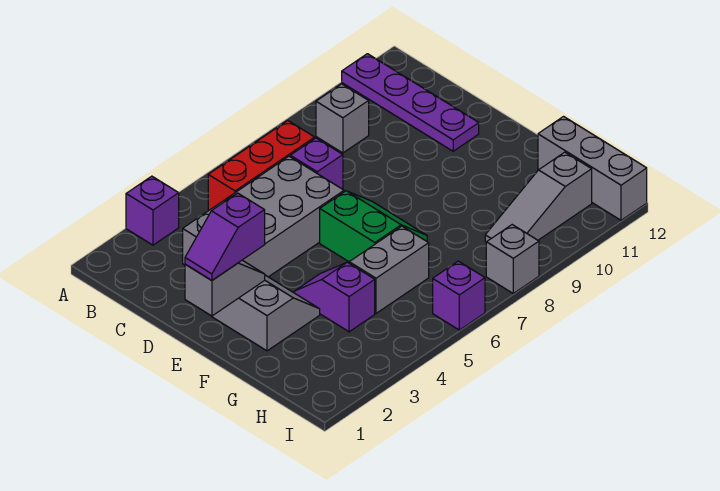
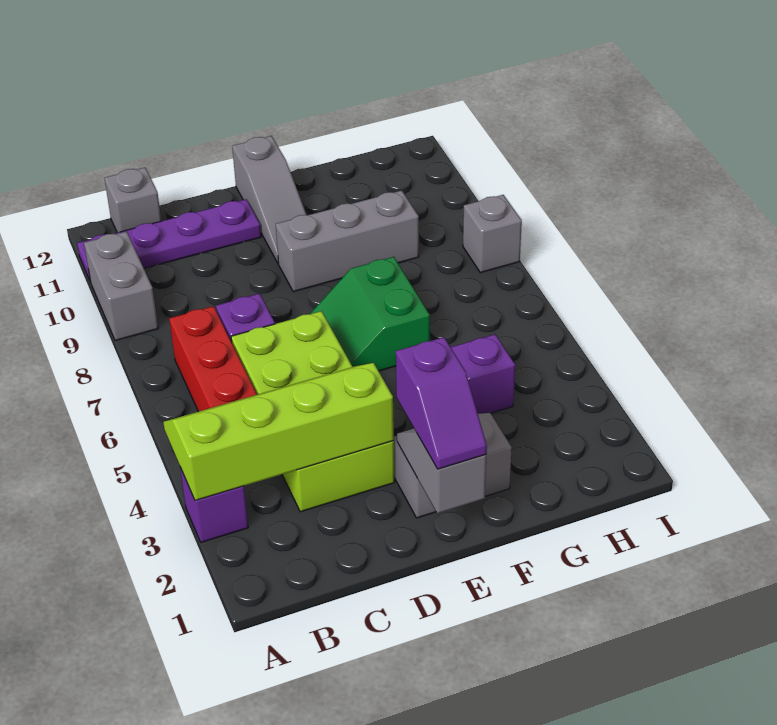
none -> lime 2x4 slope [163,363,394,500]
grey 1x1 brick [316,84,369,153] -> grey 1x1 brick moved to [105,168,161,233]
grey 2x4 brick [183,156,344,277] -> lime 2x4 brick [231,311,395,512]
green 2x2 slope [320,191,427,262] -> green 2x2 slope turned to [310,257,430,371]
grey 1x2 brick [349,226,429,313] -> grey 1x2 brick moved to [84,232,158,341]
grey 1x3 brick [538,117,647,220] -> grey 1x3 brick moved to [276,191,419,292]
grey 1x3 slope [485,152,592,242] -> grey 1x3 slope moved to [232,136,306,264]
purple 1x1 brick [433,261,485,330] -> none

